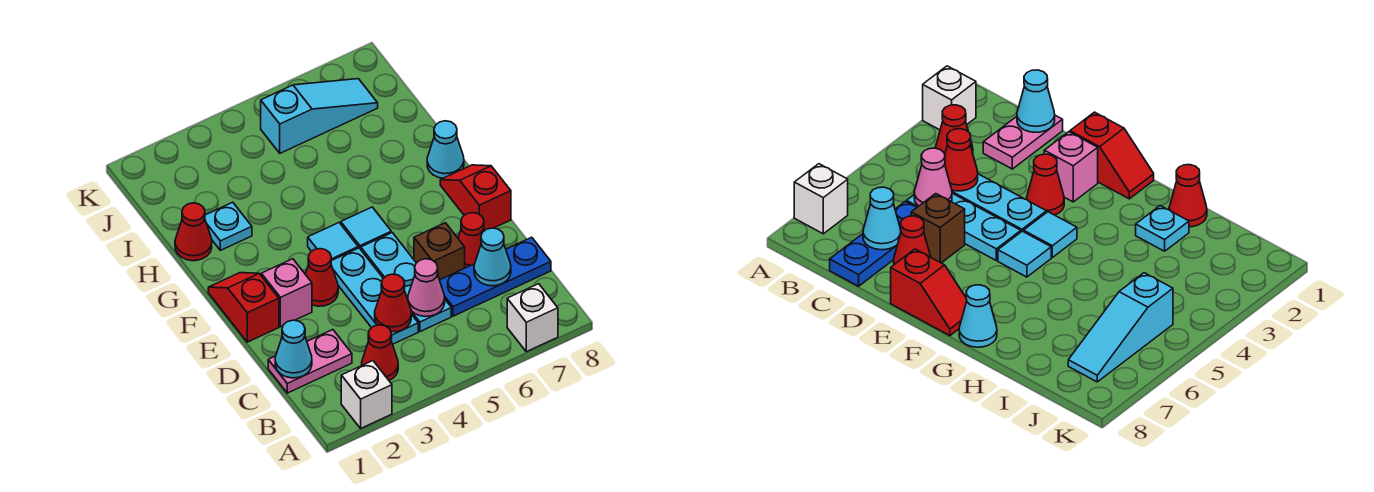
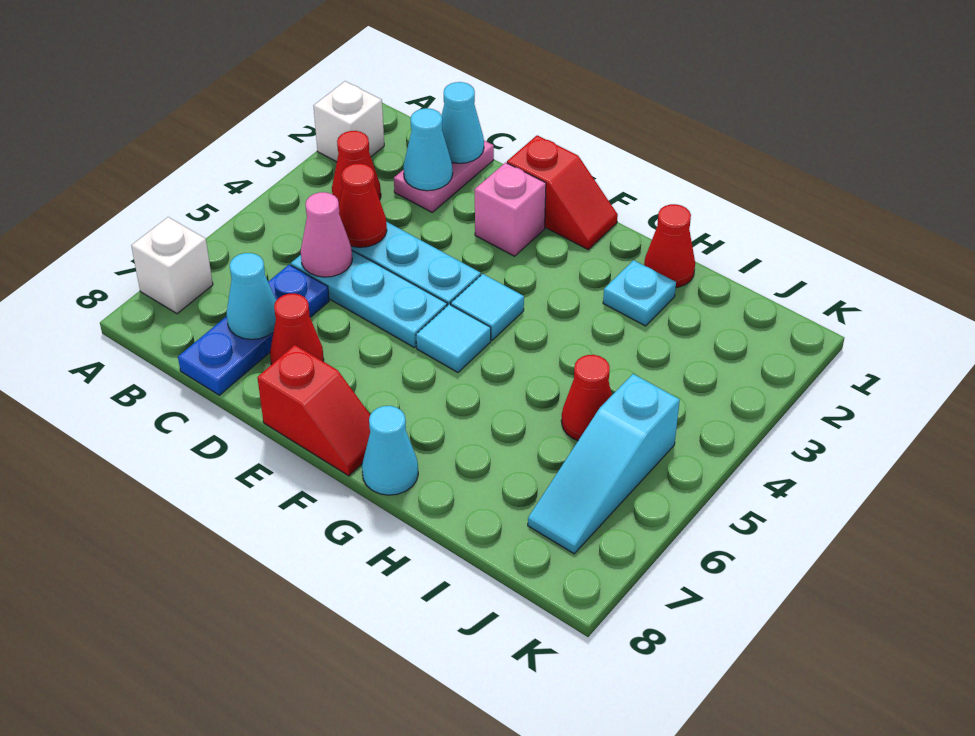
none -> cyan 1x1 cone [403,108,453,191]
brown 1x1 brick [414,223,465,280] -> none
red 1x1 cone [305,249,338,306] -> red 1x1 cone moved to [561,355,612,440]

